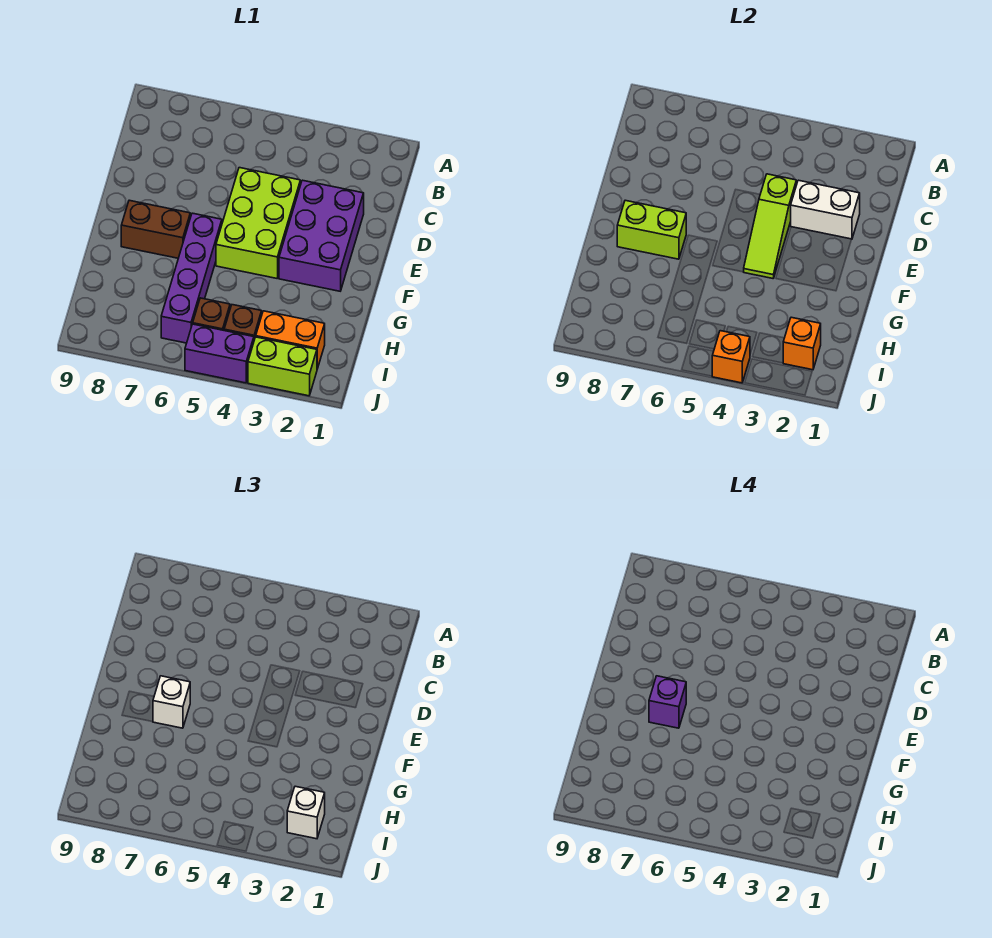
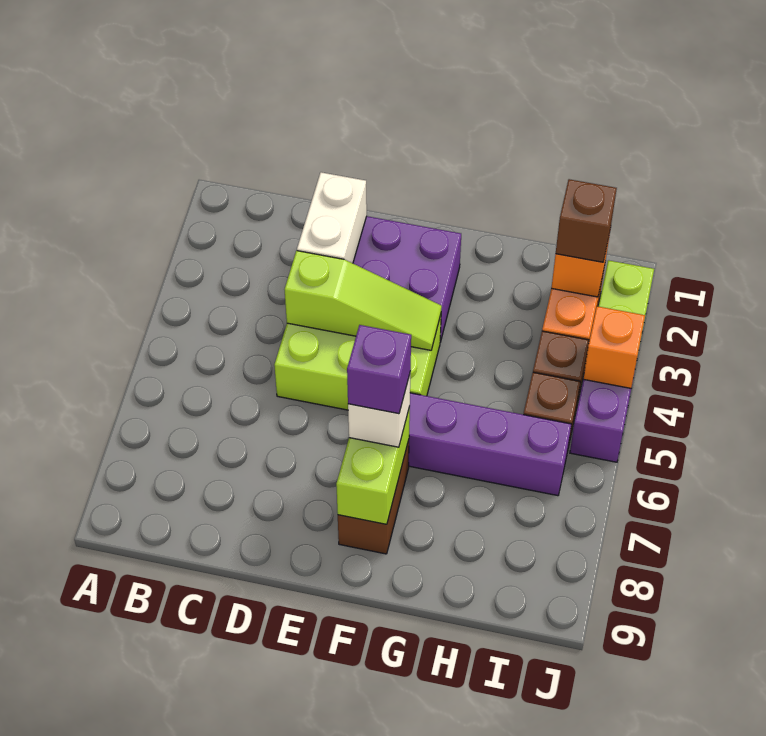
white 1x1 brick [287,786,325,839] -> brown 1x1 brick [556,179,617,262]

